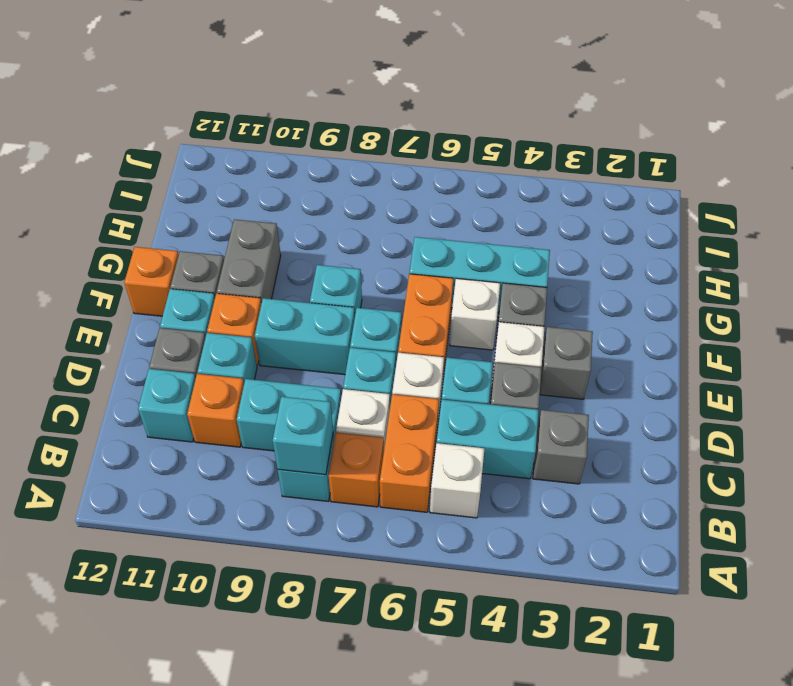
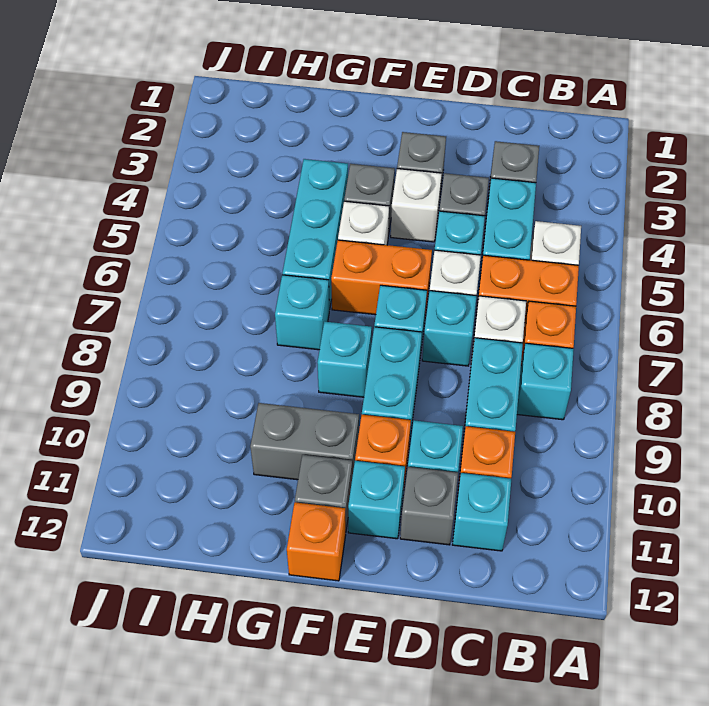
cyan 1x1 brick [273,397,333,475] -> cyan 1x1 brick moved to [275,275,329,350]

